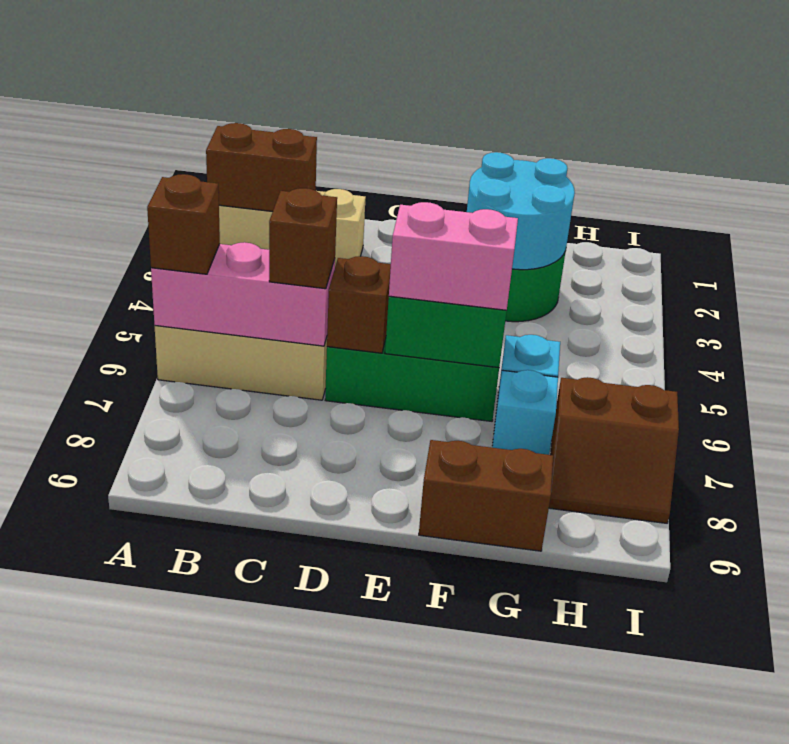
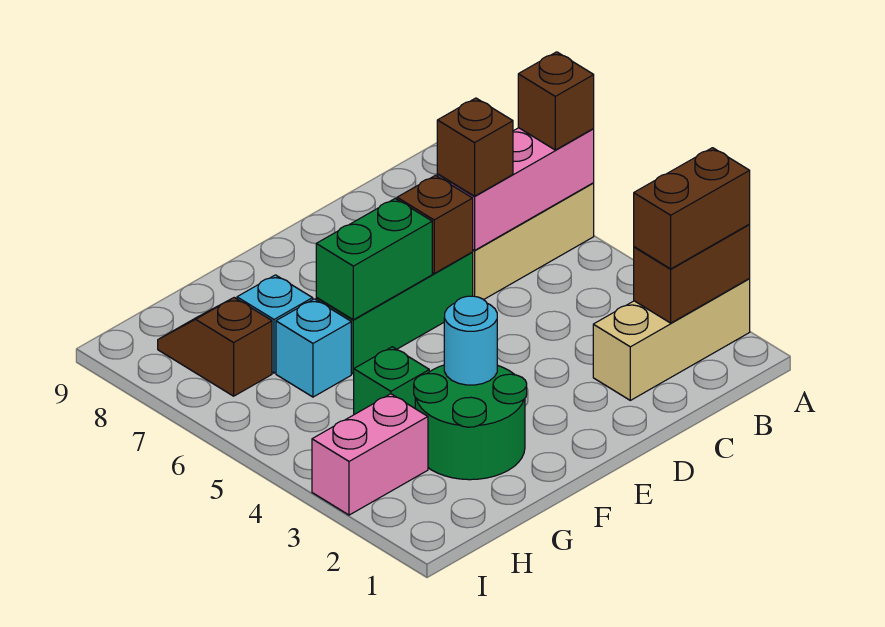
pink 1x2 brick [389,202,518,310] -> pink 1x2 brick moved to [312,394,428,515]
cyan 2x2 round brick [467,152,575,270] -> cyan 1x1 round brick [444,296,497,385]
brown 1x2 brick [419,440,553,551] -> brown 1x2 brick moved to [634,148,750,269]
none -> green 1x1 brick [354,347,429,415]
brown 2x2 slope [549,377,679,523] -> brown 1x2 slope [158,298,272,396]

